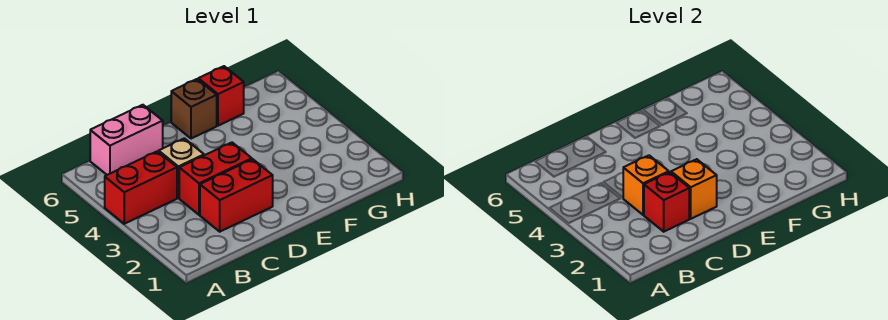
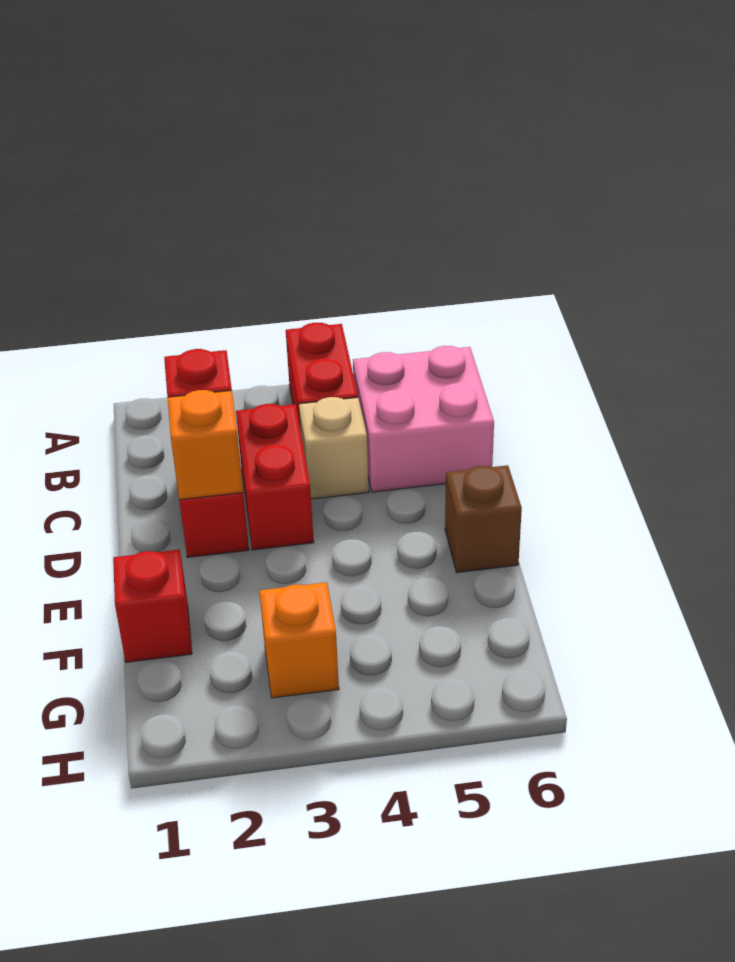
pink 1x2 brick [90,105,163,175] -> pink 2x2 brick [353,346,494,492]
orange 1x1 brick [623,155,669,215] -> orange 1x1 brick moved to [259,582,339,698]
red 1x1 brick [198,66,244,126] -> red 1x1 brick moved to [113,550,192,662]

